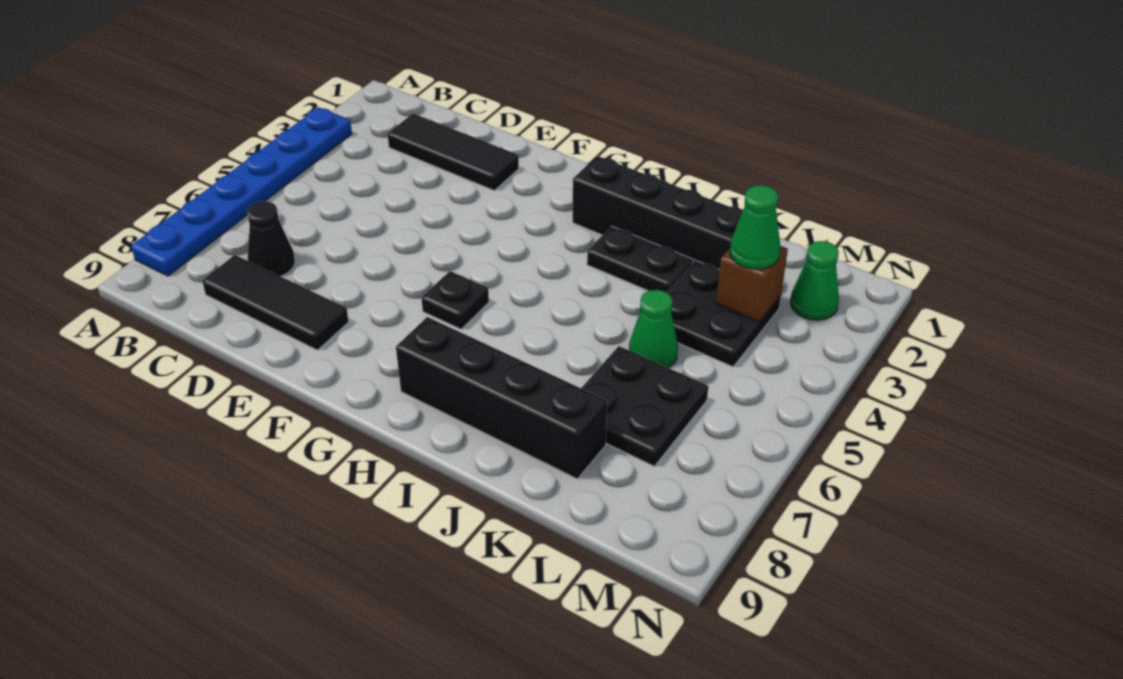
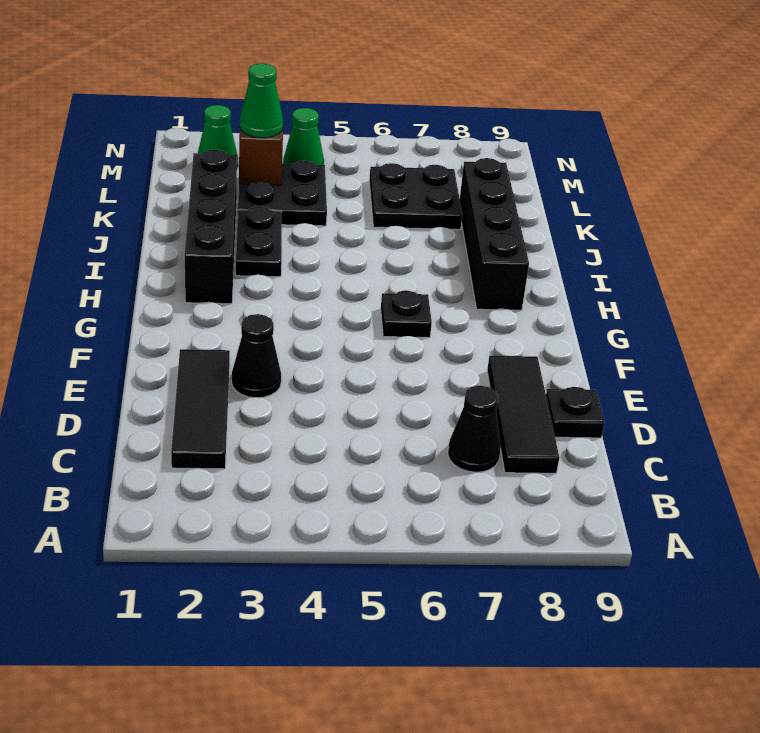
blue 1x6 plate [131,107,352,276] -> none
none -> black 1x1 plate [546,387,605,438]
none -> black 1x1 cone [231,314,281,398]
green 1x1 cone [629,290,678,368] -> green 1x1 cone moved to [283,108,324,165]

